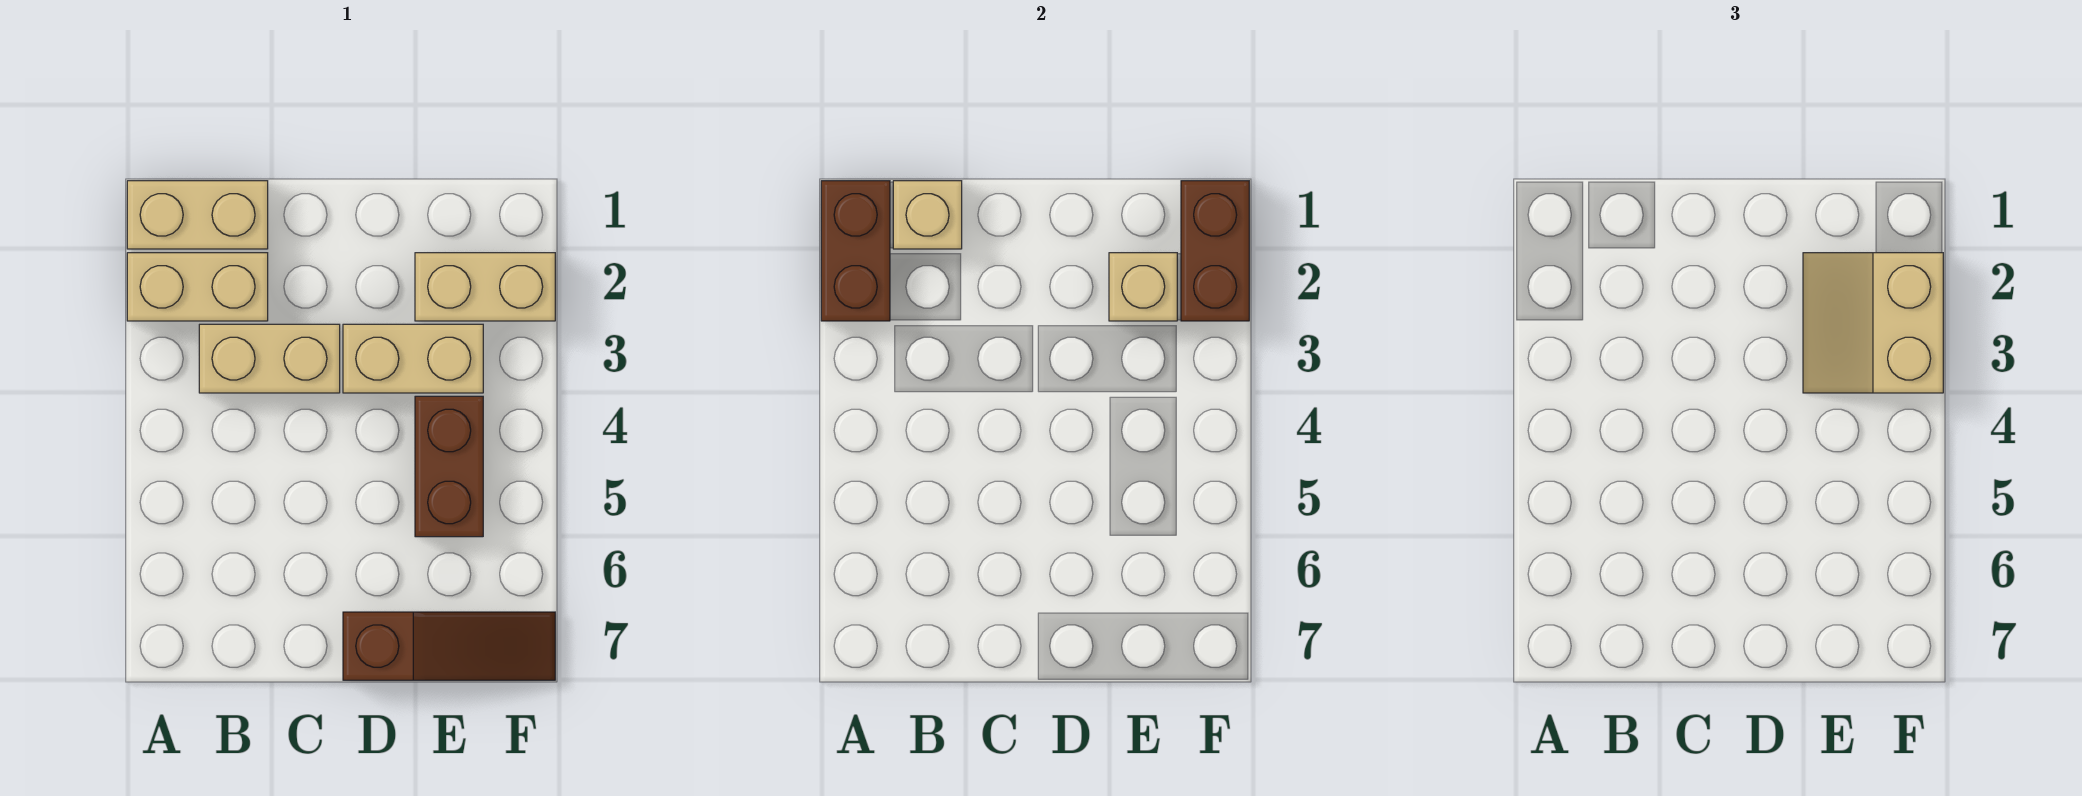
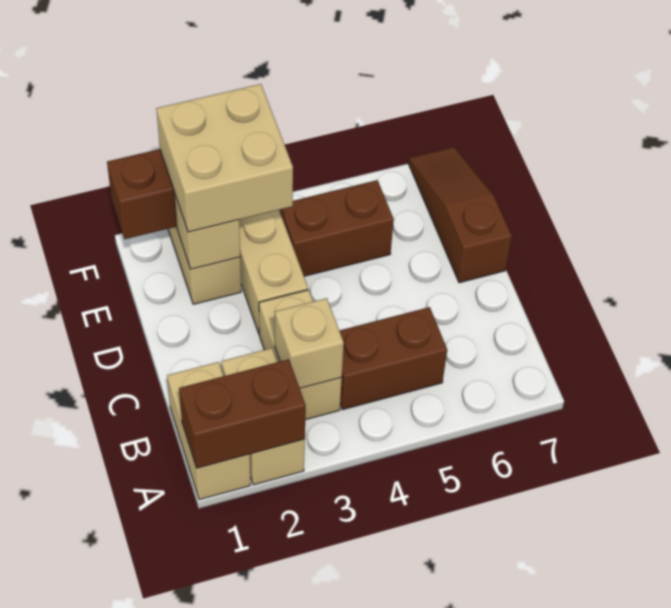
tan 1x1 brick [893,181,962,249] -> tan 1x1 brick moved to [275,298,344,388]
none -> brown 1x2 brick [339,307,447,410]
tan 2x2 slope [1803,253,1943,393] -> tan 2x2 brick [156,84,293,232]

